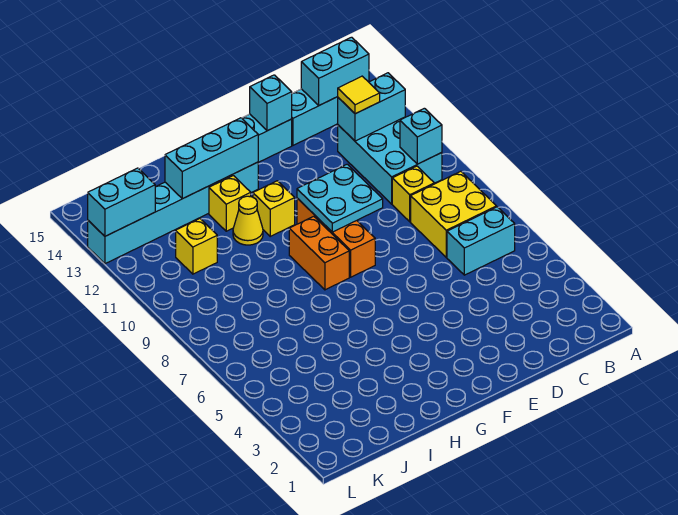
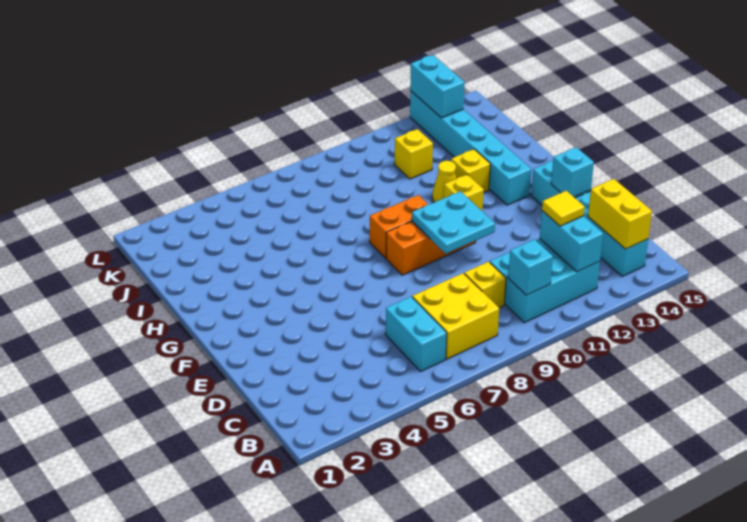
cyan 1x2 brick [301,37,369,105] -> yellow 1x2 brick [588,179,652,249]
cyan 1x3 brick [165,118,258,199] -> none

